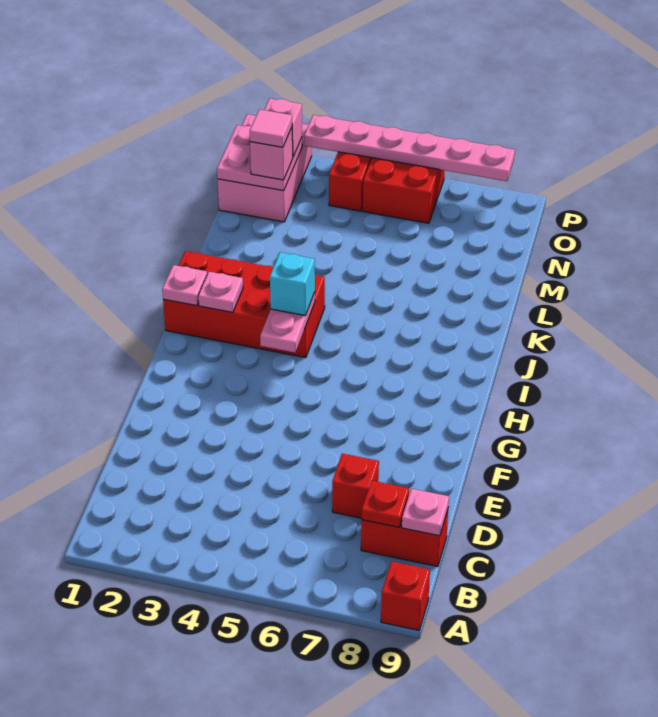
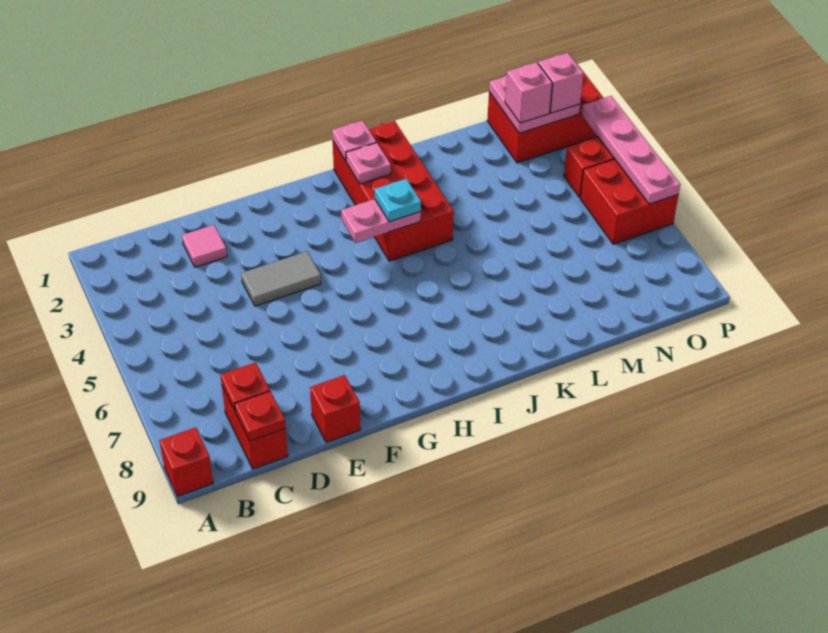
pink 1x1 plate [402,489,449,536] -> red 1x1 plate [235,391,285,441]
red 1x1 brick [332,454,379,518] -> red 1x1 brick moved to [310,375,360,443]
none -> grey 1x2 tile [241,252,321,306]
cyan 1x1 brick [270,252,315,315] -> cyan 1x1 plate [375,179,421,222]
pink 2x3 brick [218,114,312,222] -> red 2x3 brick [487,64,603,163]
pink 1x1 tile [250,109,292,147] -> pink 1x1 tile moved to [182,225,227,267]
pink 1x6 plate [304,115,515,181] -> pink 1x4 plate [581,96,680,204]

